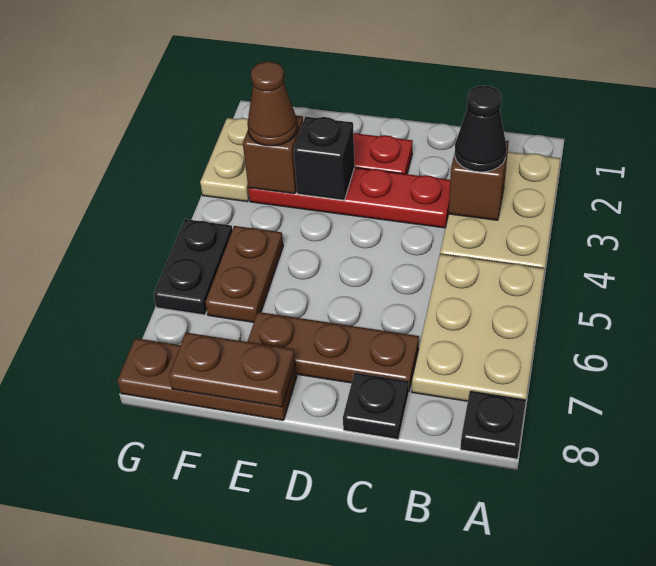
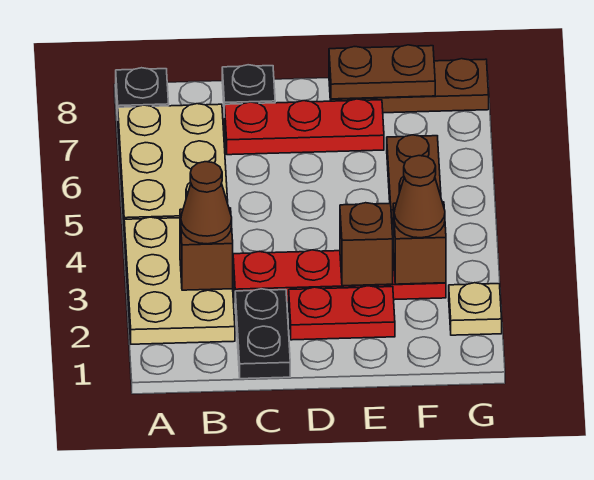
black 1x1 cone [455,86,506,172] -> brown 1x1 cone [181,162,232,244]
brown 1x3 plate [247,312,419,390] -> red 1x3 plate [225,99,384,155]
black 1x1 brick [294,117,355,200] -> brown 1x1 brick [340,203,393,286]
tan 1x2 plate [200,118,250,202] -> tan 1x1 plate [449,283,502,335]
black 1x2 plate [153,219,232,315] -> black 1x2 plate moved to [235,289,290,379]

